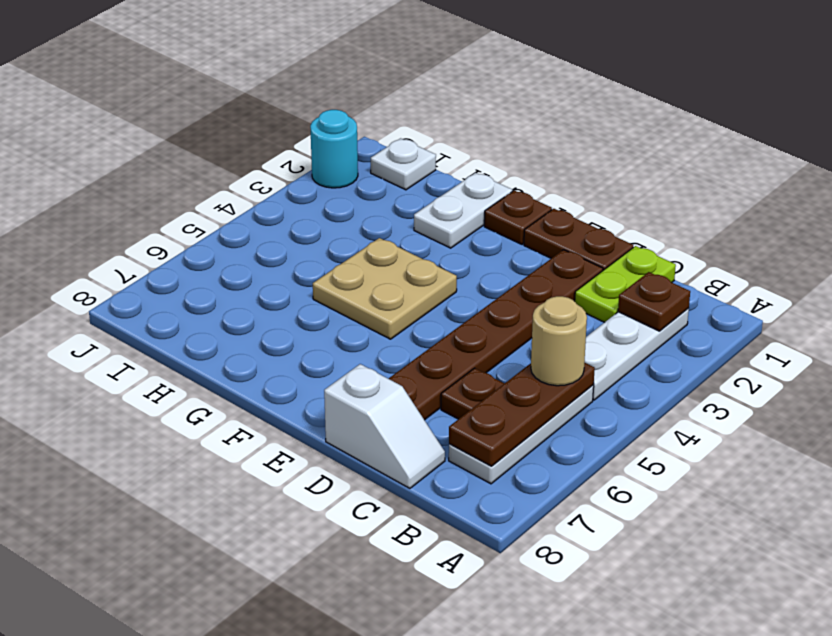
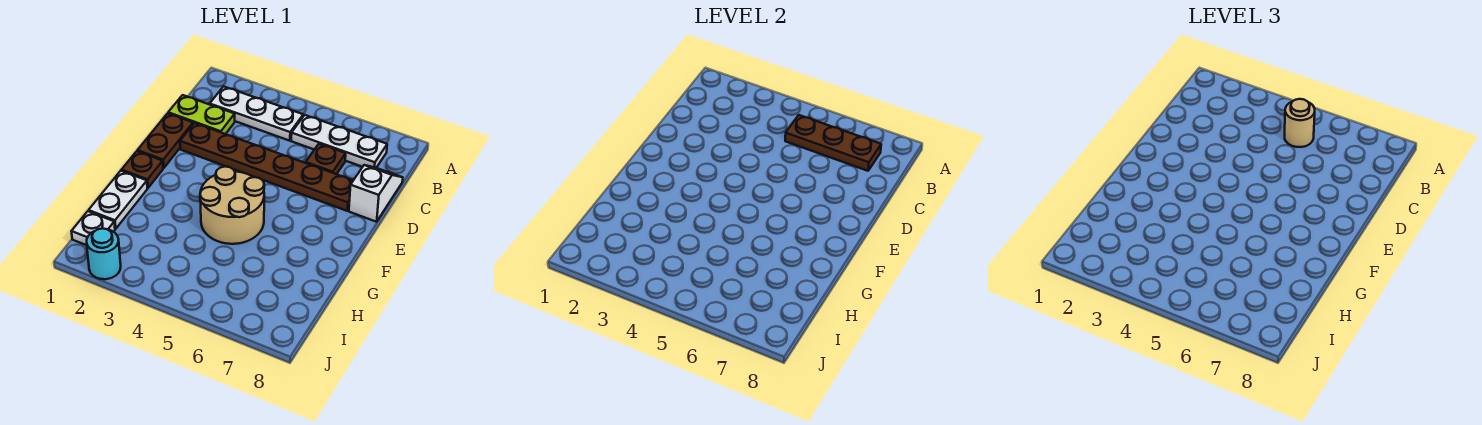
brown 1x1 plate [618,272,690,331] -> none
tan 2x2 plate [313,238,457,339] -> tan 2x2 round brick [200,167,264,244]
white 1x2 plate [414,173,512,248] -> white 1x2 plate turned to [89,171,147,229]

